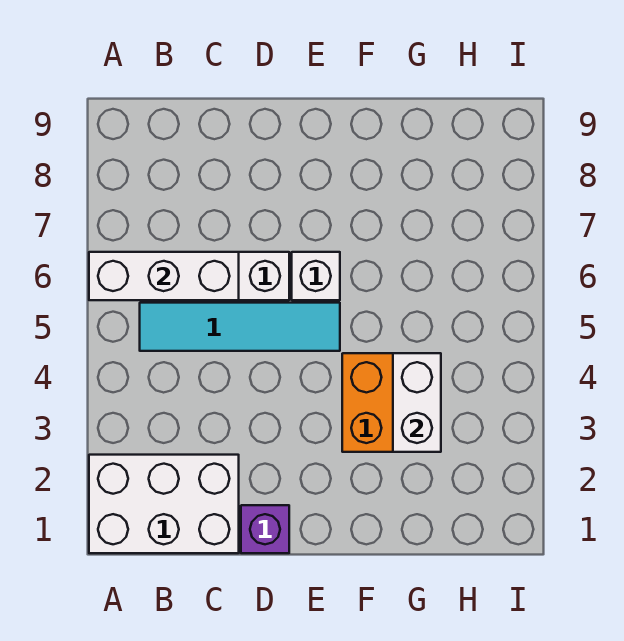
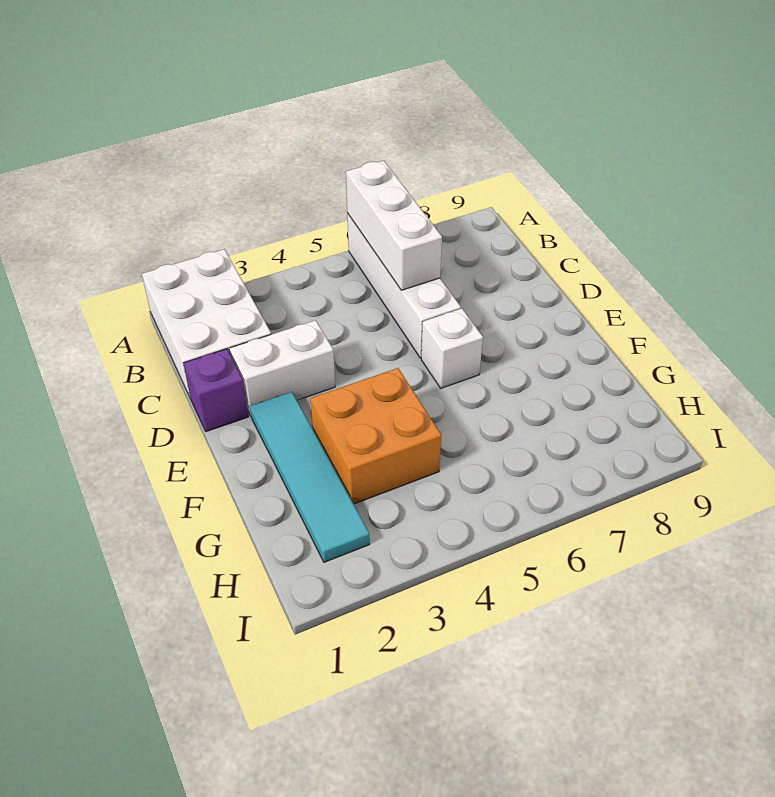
cyan 1x4 tile [140,303,340,351] -> cyan 1x4 tile moved to [250,392,370,562]
white 1x2 brick [393,353,441,452] -> white 1x2 brick moved to [229,320,335,416]

